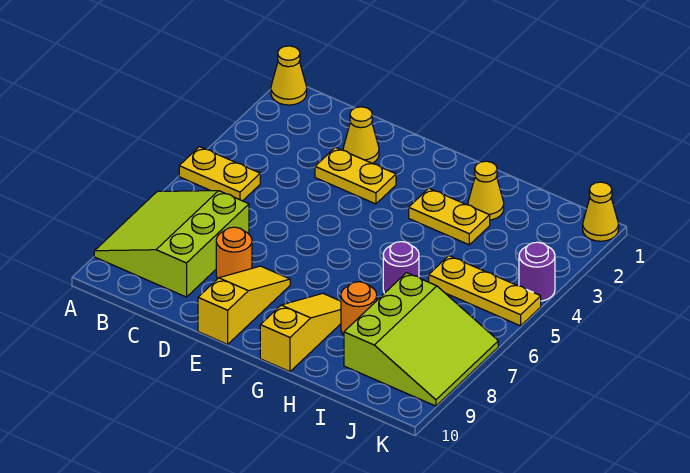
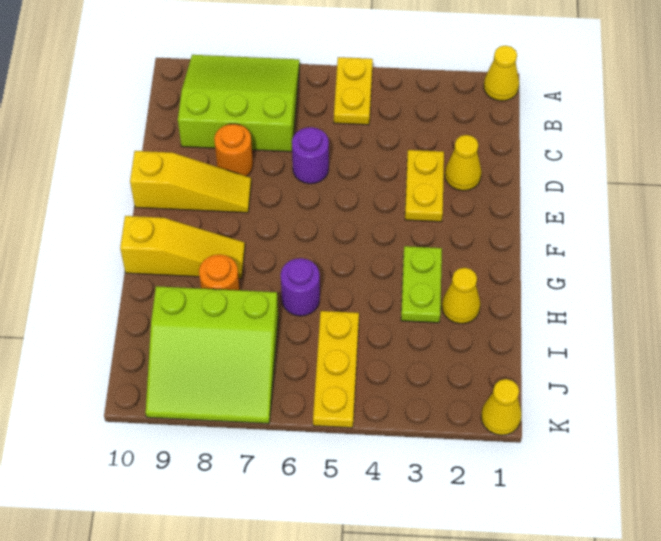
yellow 1x2 plate [409,188,490,245] -> lime 1x2 plate [401,246,442,323]
purple 1x1 round brick [519,242,555,301] -> purple 1x1 round brick moved to [292,127,329,184]

